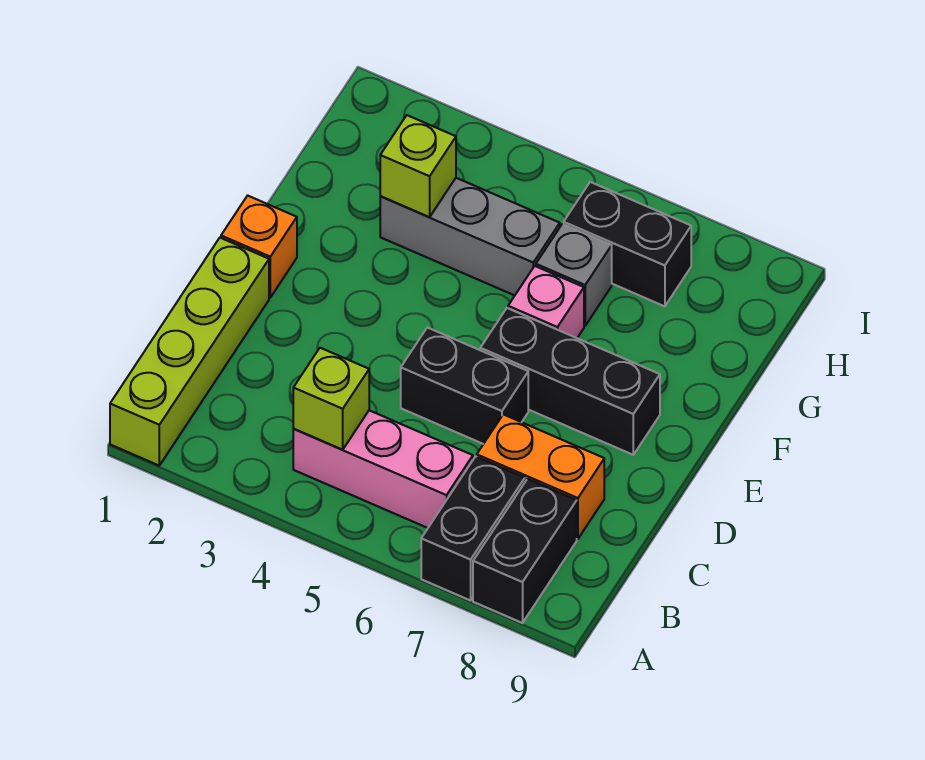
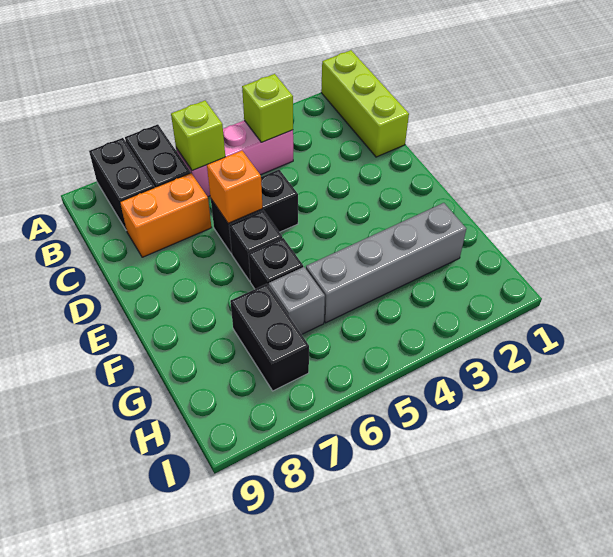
lime 1x4 brick [110,238,269,465] -> lime 1x3 brick [321,50,409,157]
orange 1x1 brick [221,196,297,297] -> orange 1x1 brick moved to [207,151,263,223]
black 1x3 brick [480,308,660,455] -> black 1x1 brick [229,210,282,281]
pink 1x1 brick [508,266,584,338] -> black 1x1 brick [248,238,303,289]
grey 1x3 brick [380,178,560,295] -> grey 1x4 brick [306,203,466,323]
lime 1x1 brick [380,115,456,217] -> lime 1x1 brick moved to [171,101,225,171]
black 1x2 brick [564,182,691,306] -> black 1x2 brick turned to [230,284,309,391]

